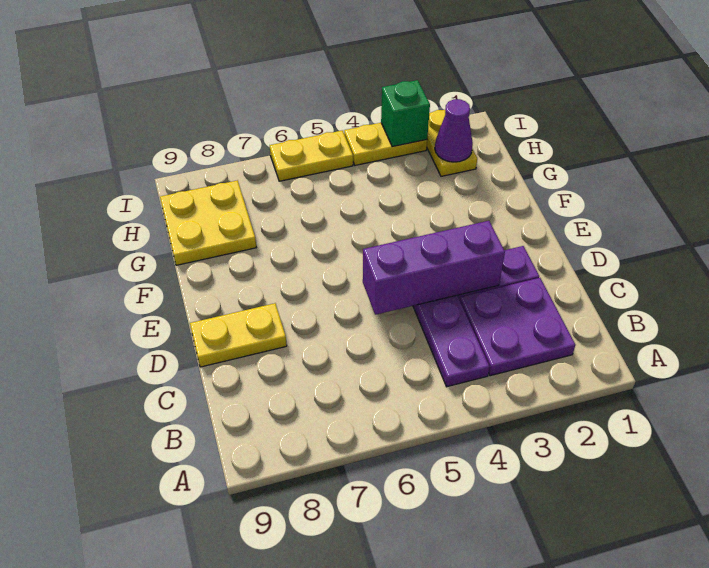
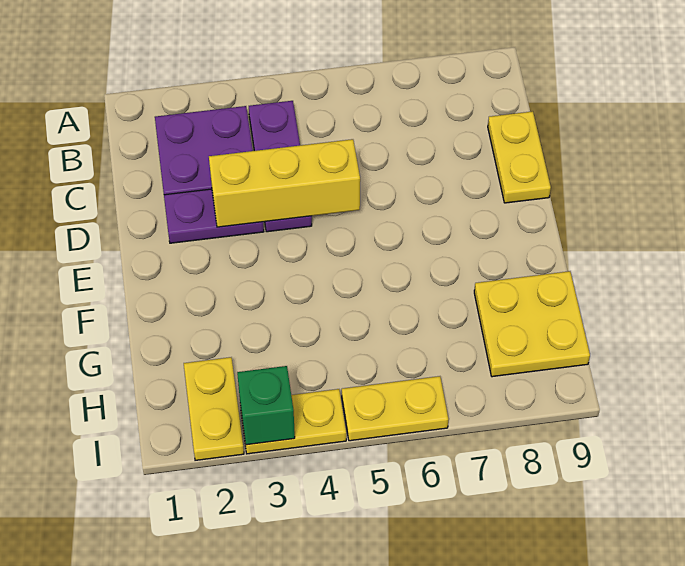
purple 1x3 brick [363,221,505,315] -> yellow 1x3 brick [209,139,360,227]
yellow 1x2 plate [190,303,287,367] -> yellow 1x2 plate turned to [488,111,551,203]
purple 1x1 cone [435,99,473,162] -> none

